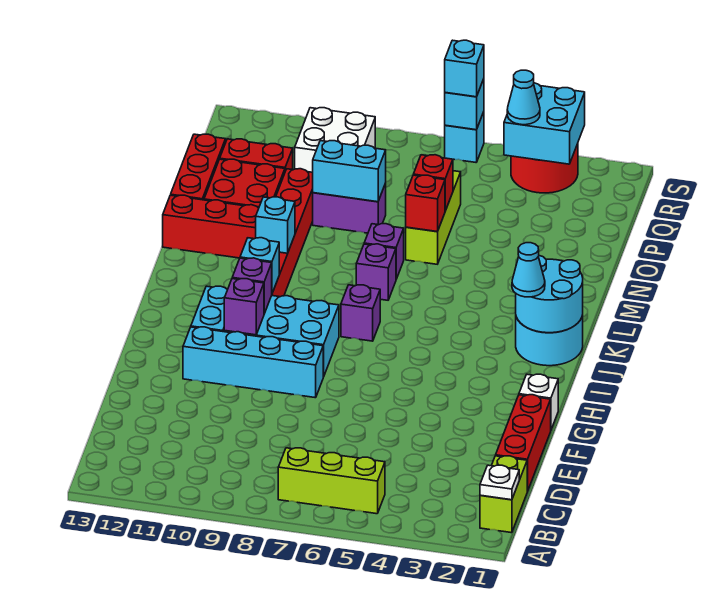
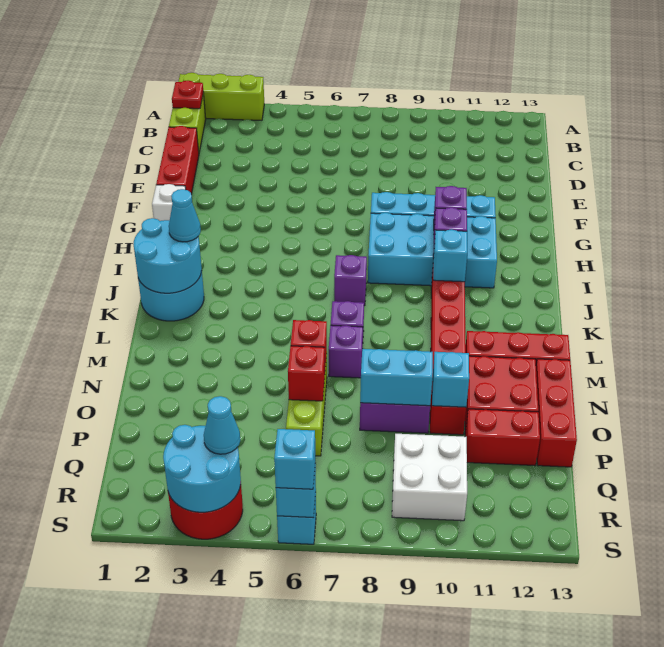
white 1x1 plate [480,465,519,500] -> red 1x1 plate [172,81,203,109]
lime 1x3 brick [278,448,385,514] -> lime 1x3 brick moved to [178,73,264,120]
cyan 1x1 brick [256,197,295,253] -> cyan 1x1 brick moved to [432,352,469,407]
cyan 2x2 brick [504,83,585,164] -> cyan 2x2 round brick [163,425,241,512]

